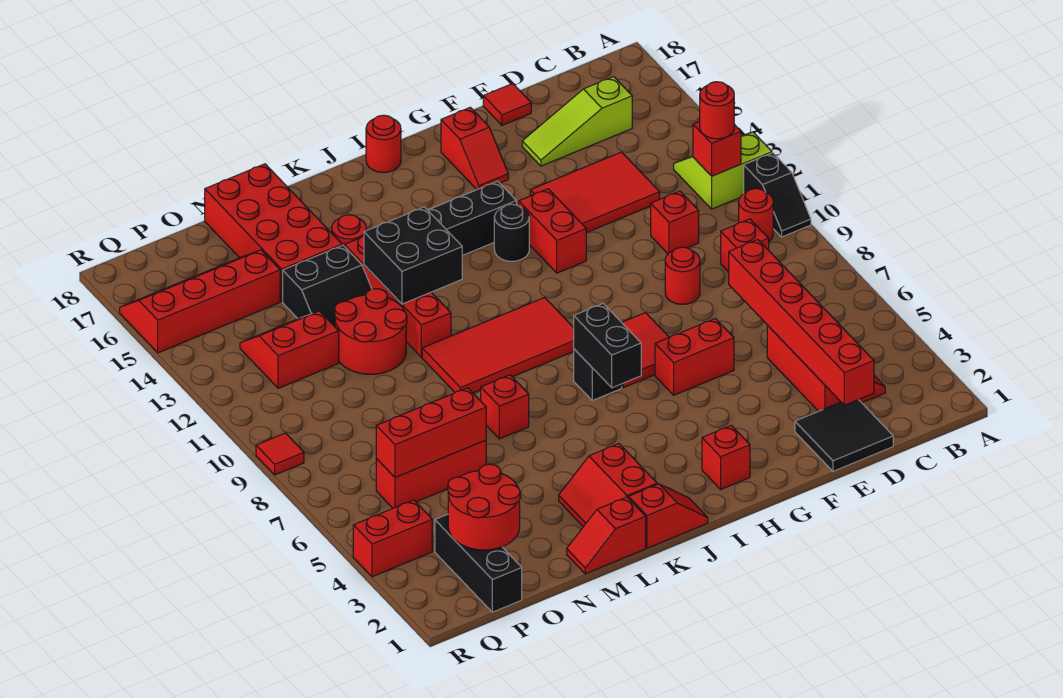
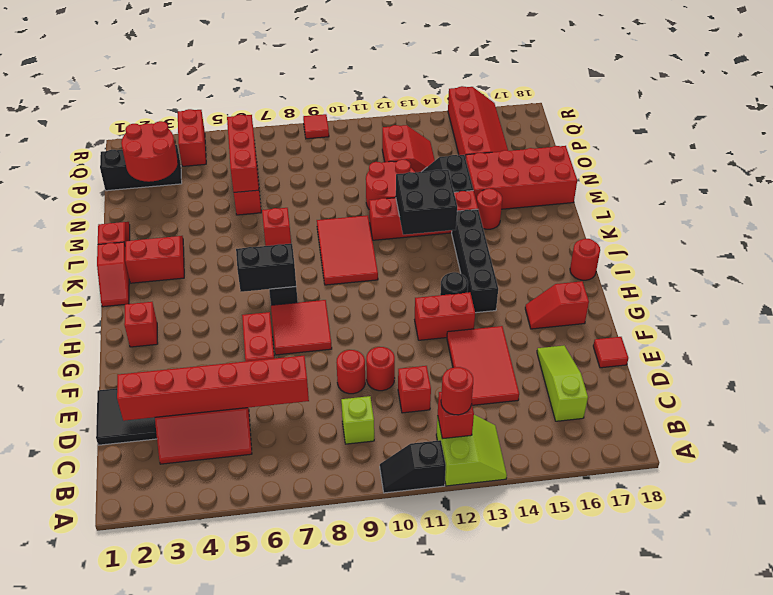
red 1x1 round brick [739,189,773,241] -> red 1x1 round brick moved to [366,347,395,391]
red 1x1 brick [721,219,769,272] -> lime 1x1 brick [341,396,374,444]
red 2x4 tile [422,298,574,393] -> red 2x3 tile [317,215,378,285]

